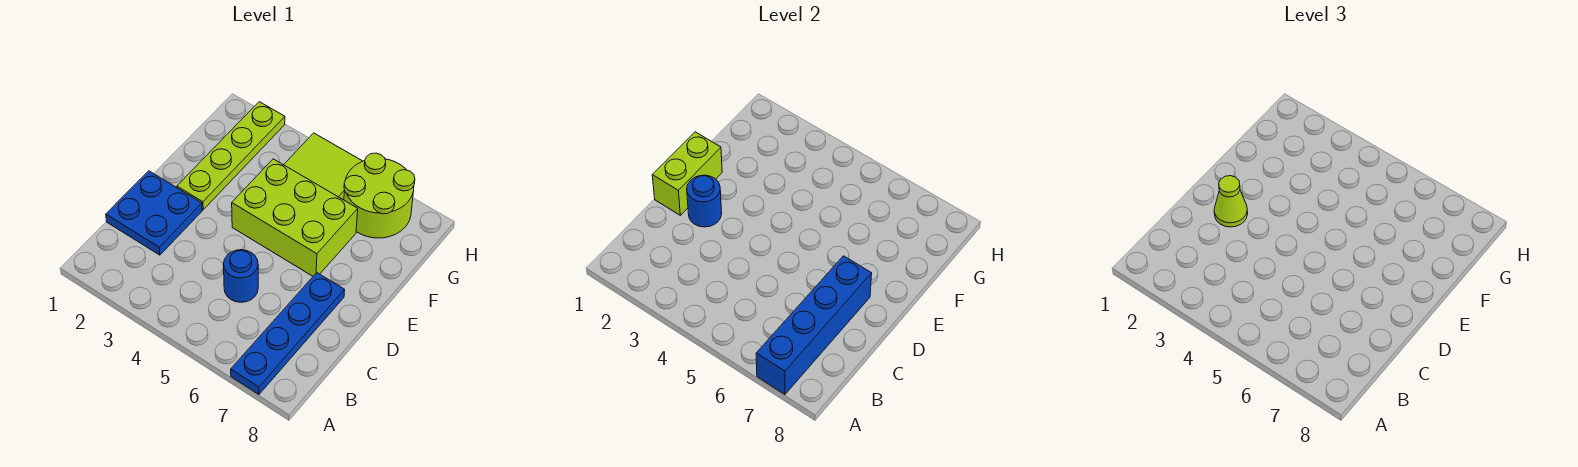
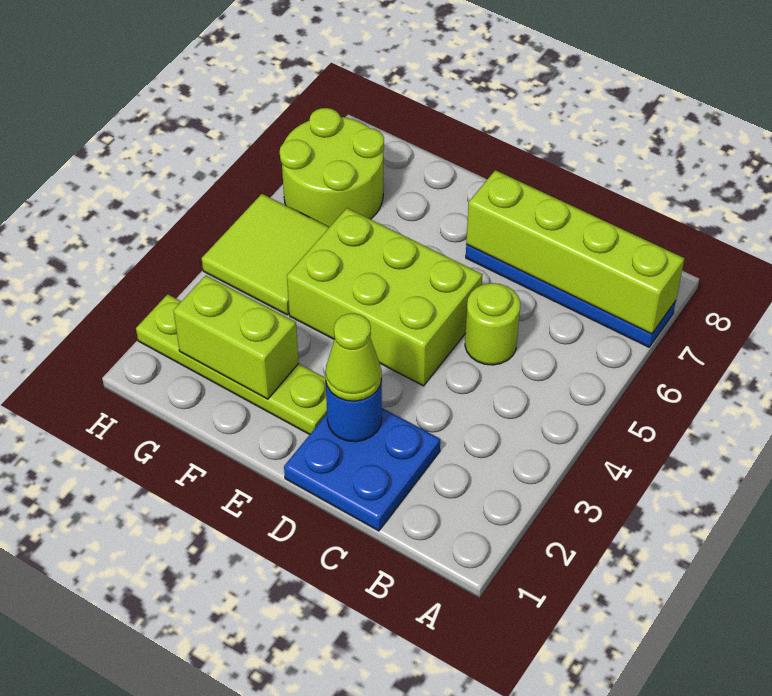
blue 1x4 brick [756,256,872,394] -> lime 1x4 brick [466,170,685,334]
blue 1x1 round brick [224,250,258,302] -> lime 1x1 round brick [465,283,520,365]
lime 1x2 brick [652,132,722,215] -> lime 1x2 brick moved to [173,276,299,399]
lime 2x3 brick [232,159,358,276] -> lime 2x3 brick turned to [287,208,482,386]

